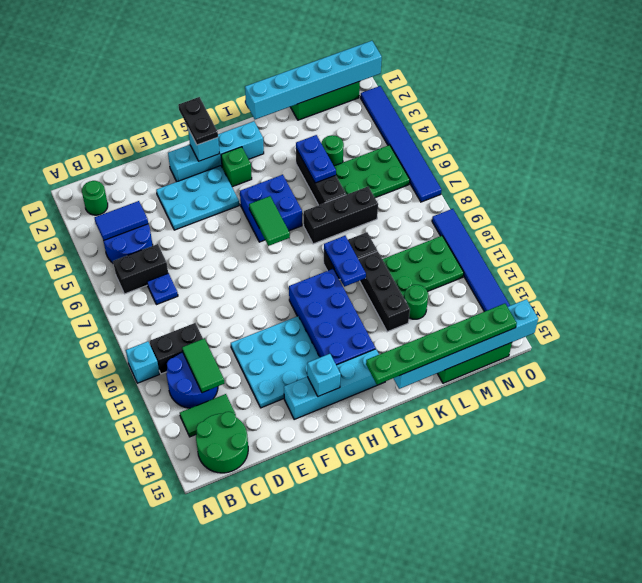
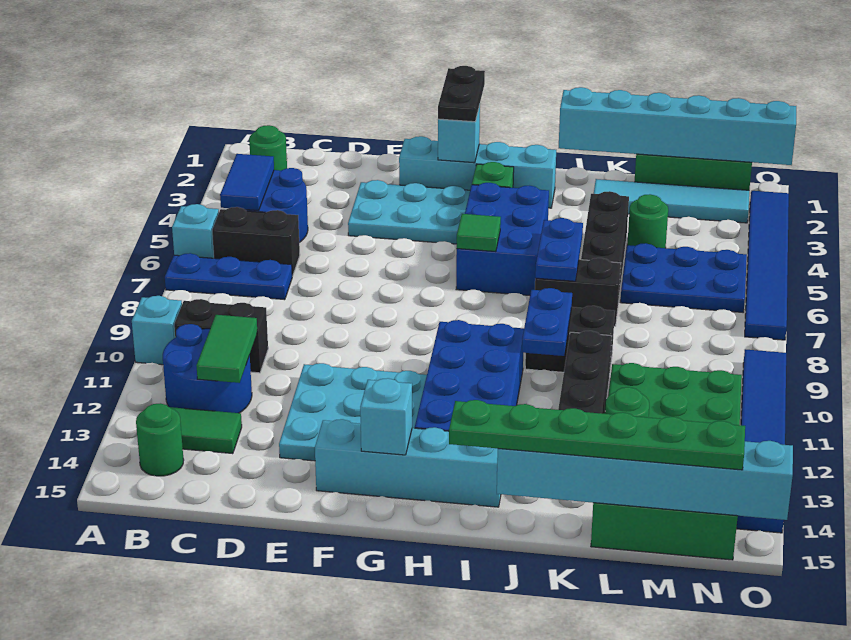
none -> cyan 1x1 brick [172,204,219,258]
blue 1x2 tile [95,201,148,240] -> blue 1x2 tile turned to [220,154,274,211]
green 2x2 round brick [196,412,248,473] -> green 1x1 round brick [136,403,184,476]
blue 1x1 plate [147,273,178,305] -> blue 1x3 plate [165,253,292,300]
blue 2x2 brick [240,174,302,242] -> blue 2x3 brick [456,183,549,295]
green 1x2 tile [249,196,290,246] -> green 1x1 tile [457,214,501,252]
black 1x3 brick [304,187,378,244] -> black 1x2 brick [535,258,621,326]
none -> cyan 1x4 tile [594,179,749,223]
blue 1x2 plate [296,135,336,183] -> blue 1x2 plate moved to [535,218,583,281]
green 2x3 plate [334,145,410,198] -> blue 2x3 plate [621,243,747,312]

